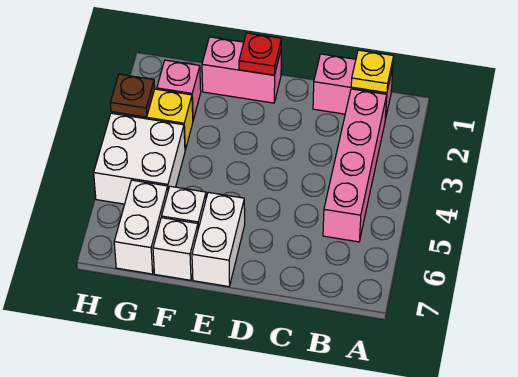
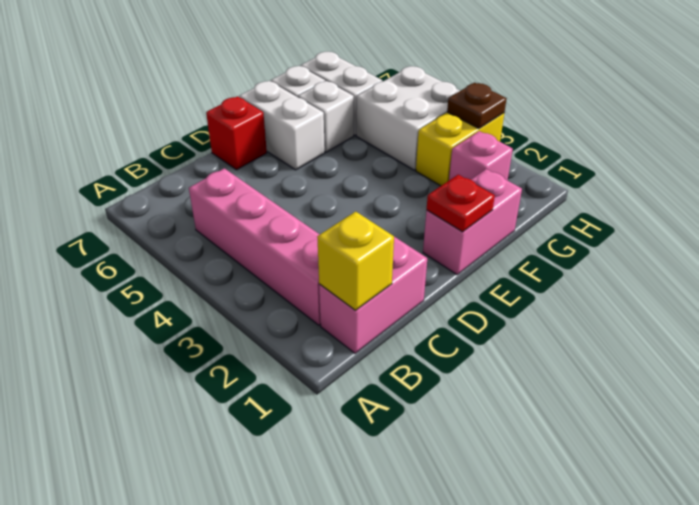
yellow 1x1 plate [351,50,394,93] -> yellow 1x1 brick [317,212,394,311]
none -> red 1x1 brick [206,96,267,170]

